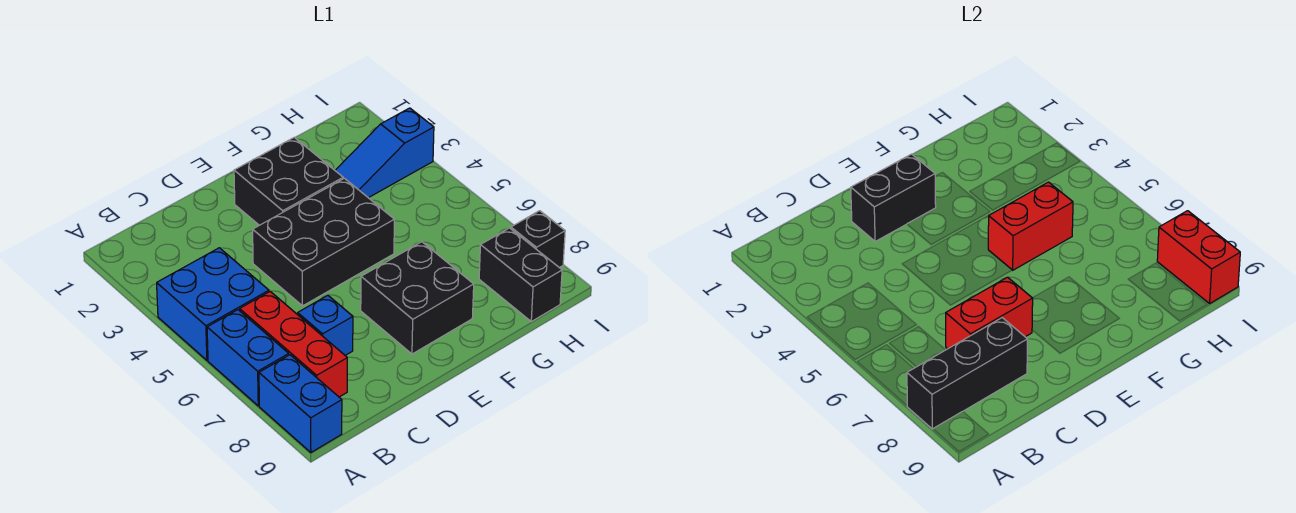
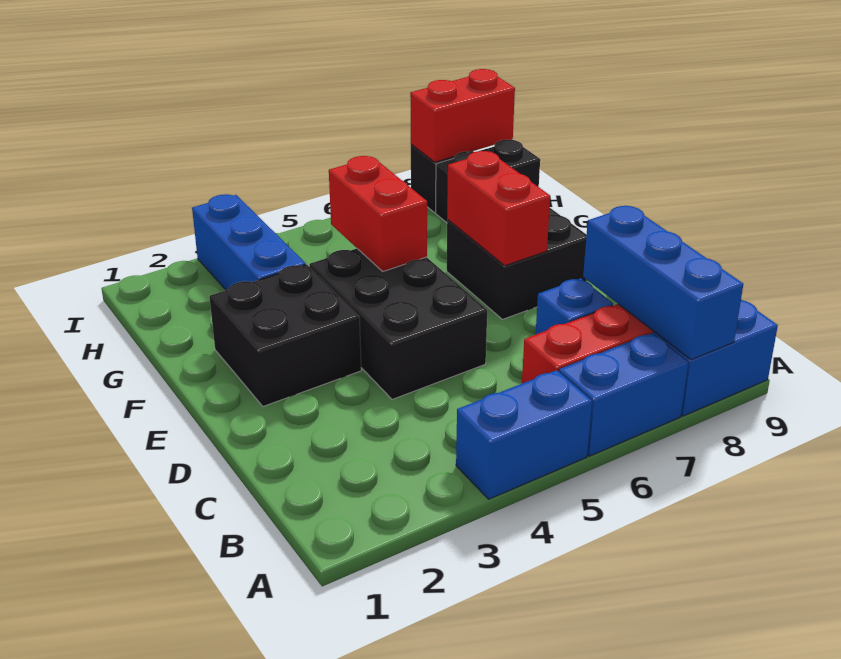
blue 2x2 brick [157,248,269,360] -> blue 1x2 brick [456,370,592,499]
black 1x3 brick [907,318,1028,429] -> blue 1x3 brick [583,206,743,360]
red 1x2 brick [946,277,1033,349] -> red 1x2 brick moved to [447,151,550,266]
black 1x2 brick [851,154,936,242] -> none
blue 1x3 slope [335,108,434,198] -> blue 1x3 brick [192,194,306,290]

